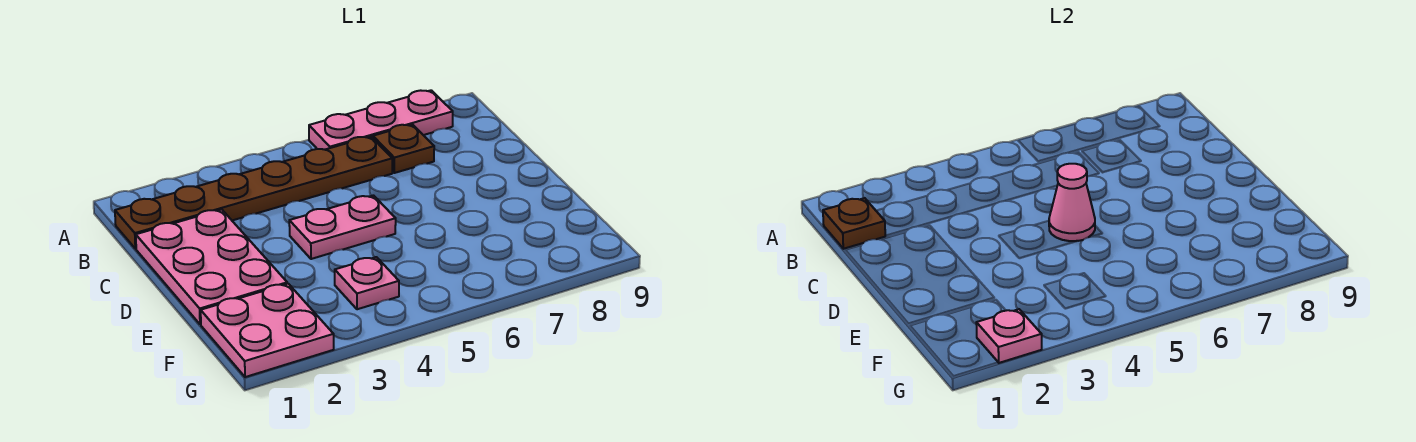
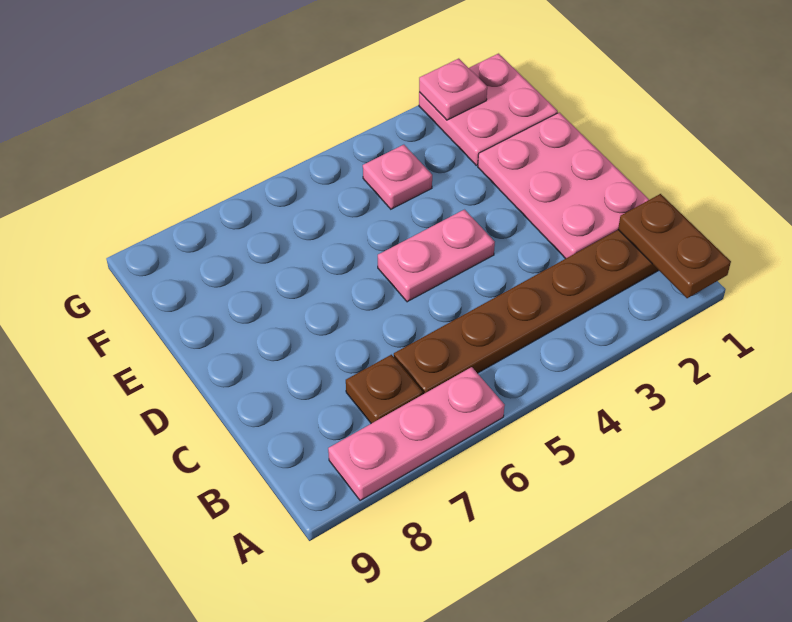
brown 1x1 plate [823,198,885,249] -> brown 1x2 plate [618,194,731,298]
pink 1x1 cone [1049,164,1095,241] -> none

